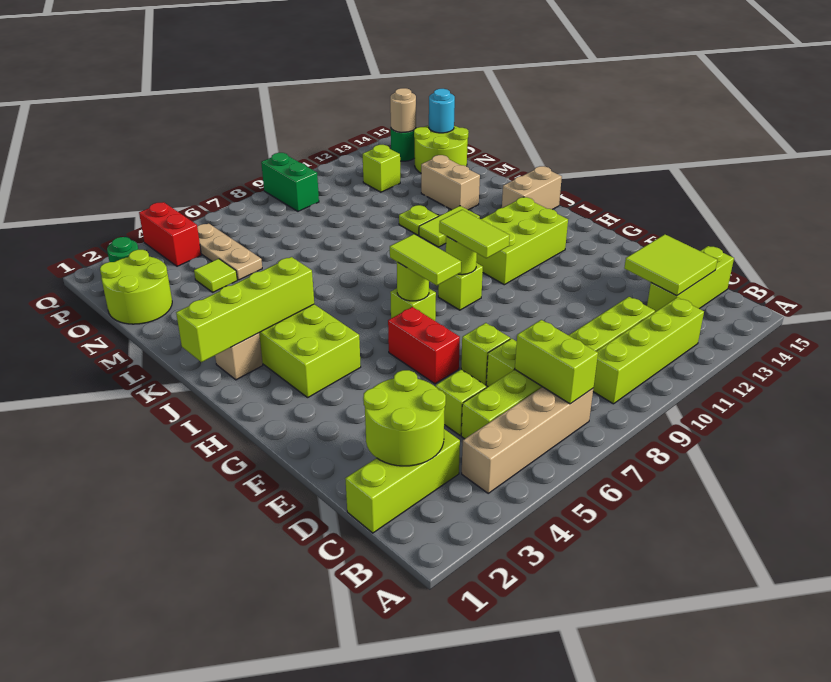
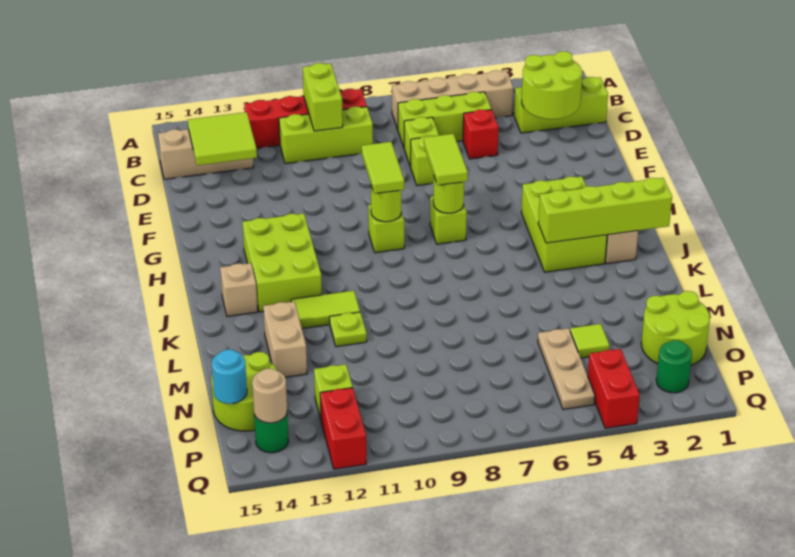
lime 1x2 brick [515,320,598,404] -> lime 1x2 brick moved to [303,63,343,131]
lime 1x4 brick [593,298,704,404] -> red 1x4 brick [244,89,367,148]
lime 1x3 brick [647,246,734,312] -> tan 1x3 brick [158,129,254,179]
lime 1x1 brick [436,370,487,435] -> red 1x1 brick [463,109,499,159]
red 1x2 brick [388,307,460,384] -> red 1x2 brick moved to [320,388,366,469]
lime 2x3 brick [476,197,568,285] -> lime 2x3 brick turned to [243,213,322,312]
tan 1x2 brick [502,166,562,209] -> tan 1x1 brick [220,263,258,317]
green 1x2 brick [261,153,319,211] -> none

